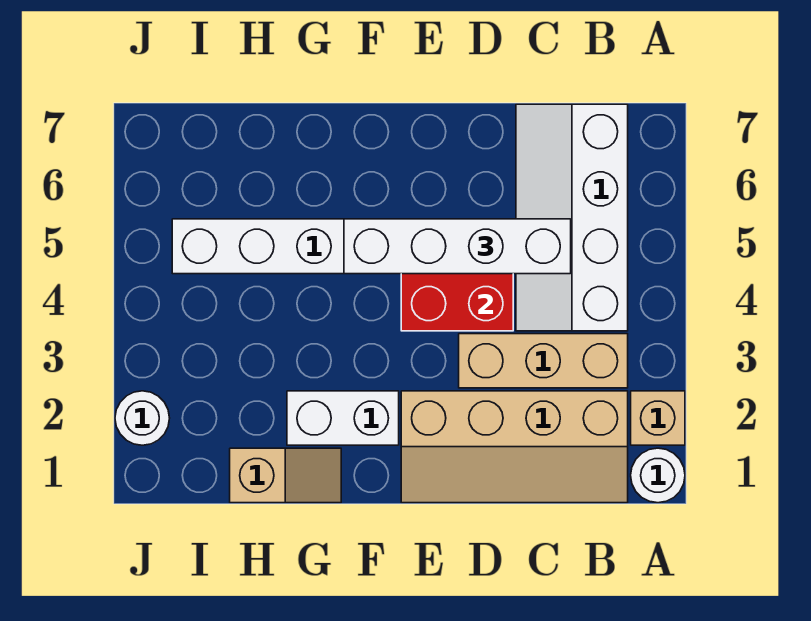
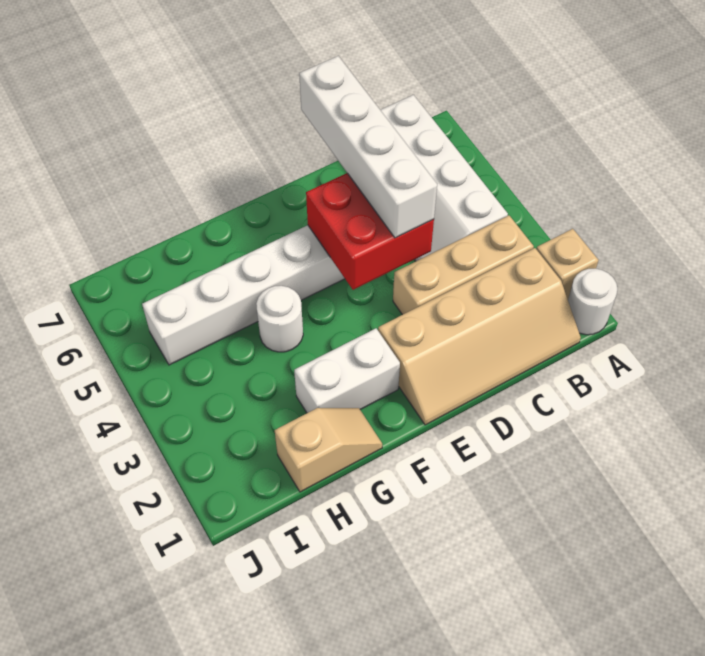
white 1x4 brick [344,219,571,274] -> white 1x4 brick turned to [299,56,437,238]
white 1x1 round brick [115,391,170,445] -> white 1x1 round brick moved to [256,286,303,352]

